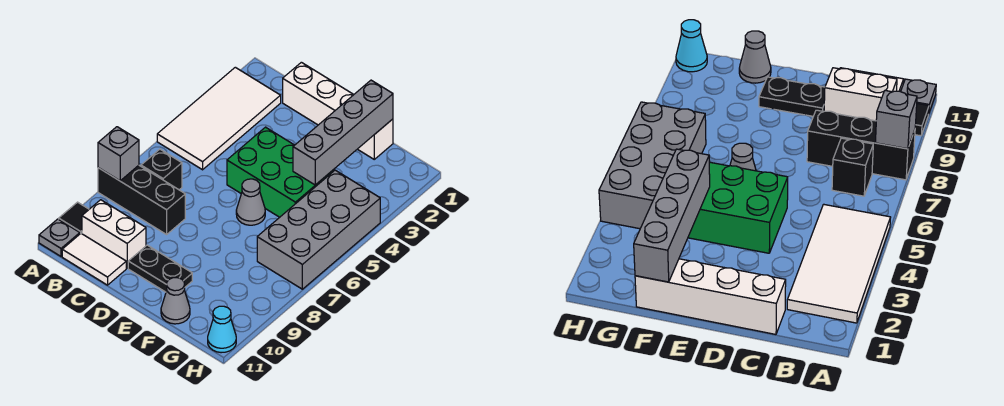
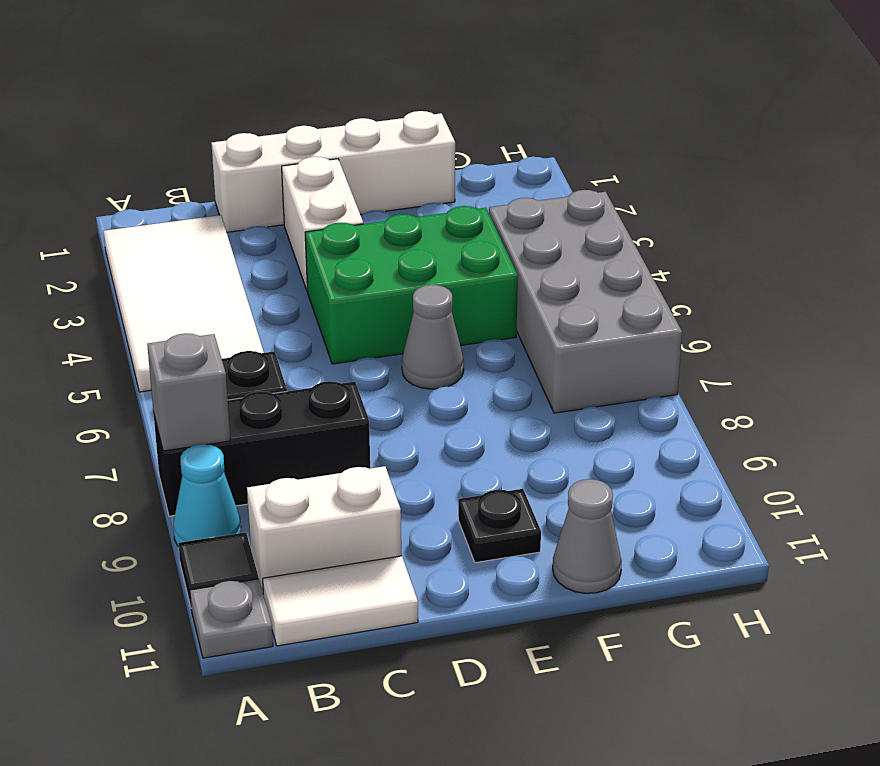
none -> white 1x2 brick [282,157,363,292]
black 1x2 plate [128,245,192,292] -> black 1x1 plate [458,489,541,563]
grey 1x4 brick [293,80,393,185] -> none
cyan 1x1 cone [208,306,236,353] -> cyan 1x1 cone moved to [174,444,241,547]

